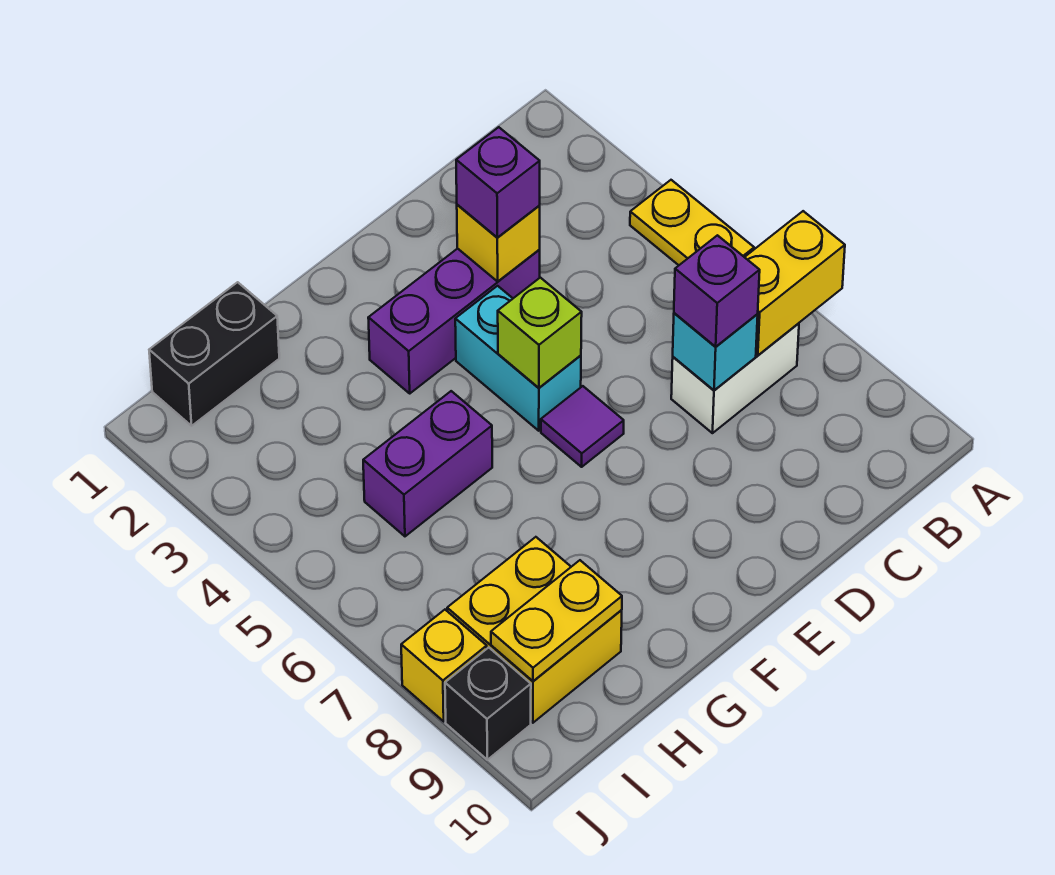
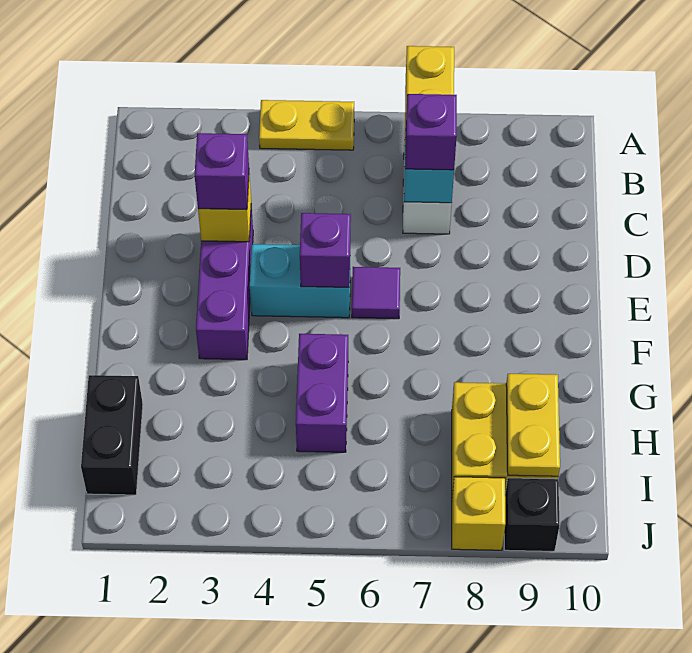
lime 1x1 brick [498,278,582,388] -> purple 1x1 brick [300,213,351,287]

